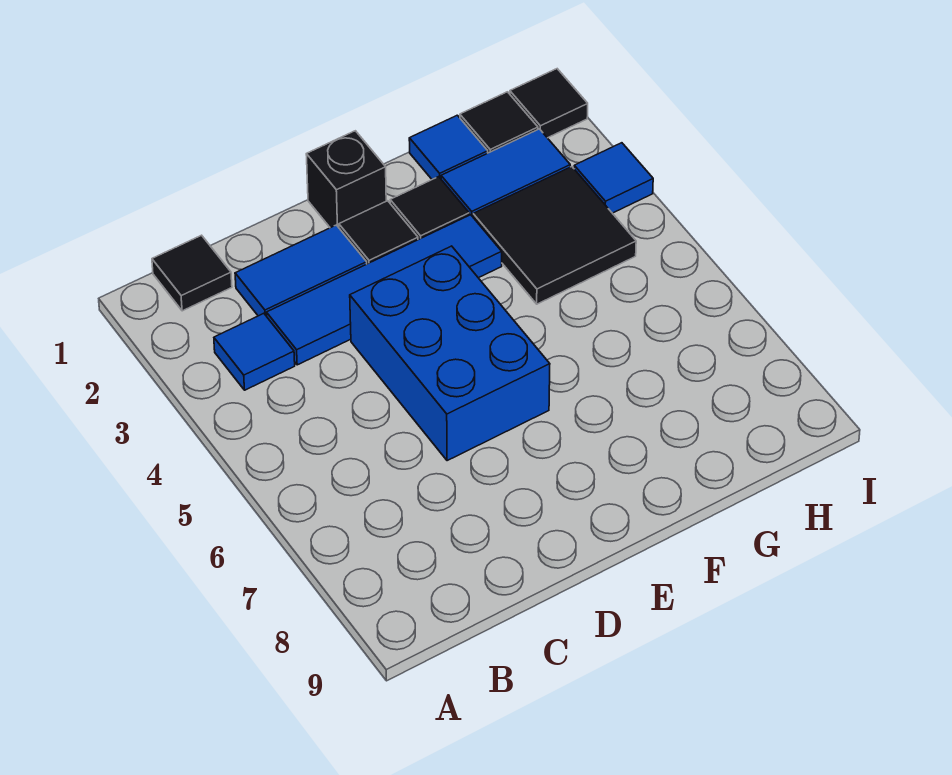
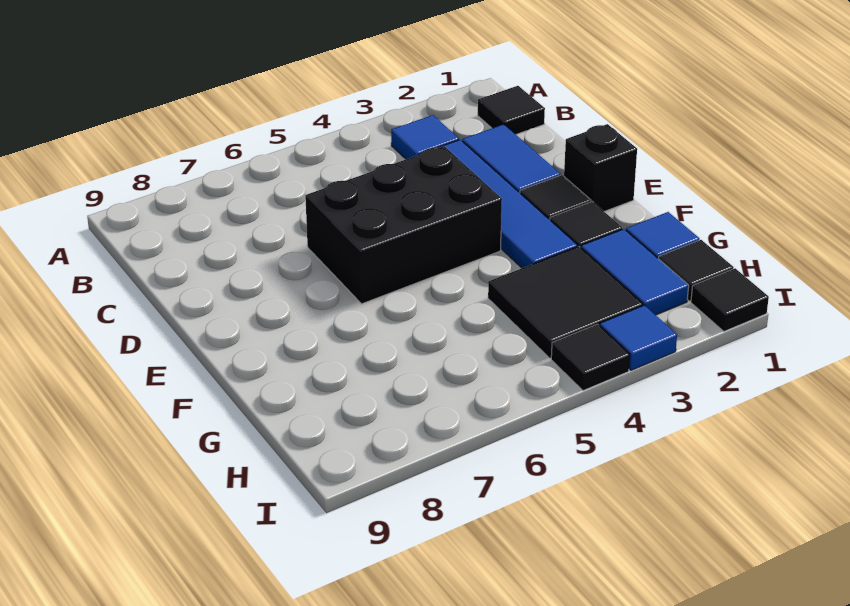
blue 2x3 brick [350,246,550,461] -> black 2x3 brick [305,146,502,304]
none -> black 1x1 tile [551,324,630,391]

